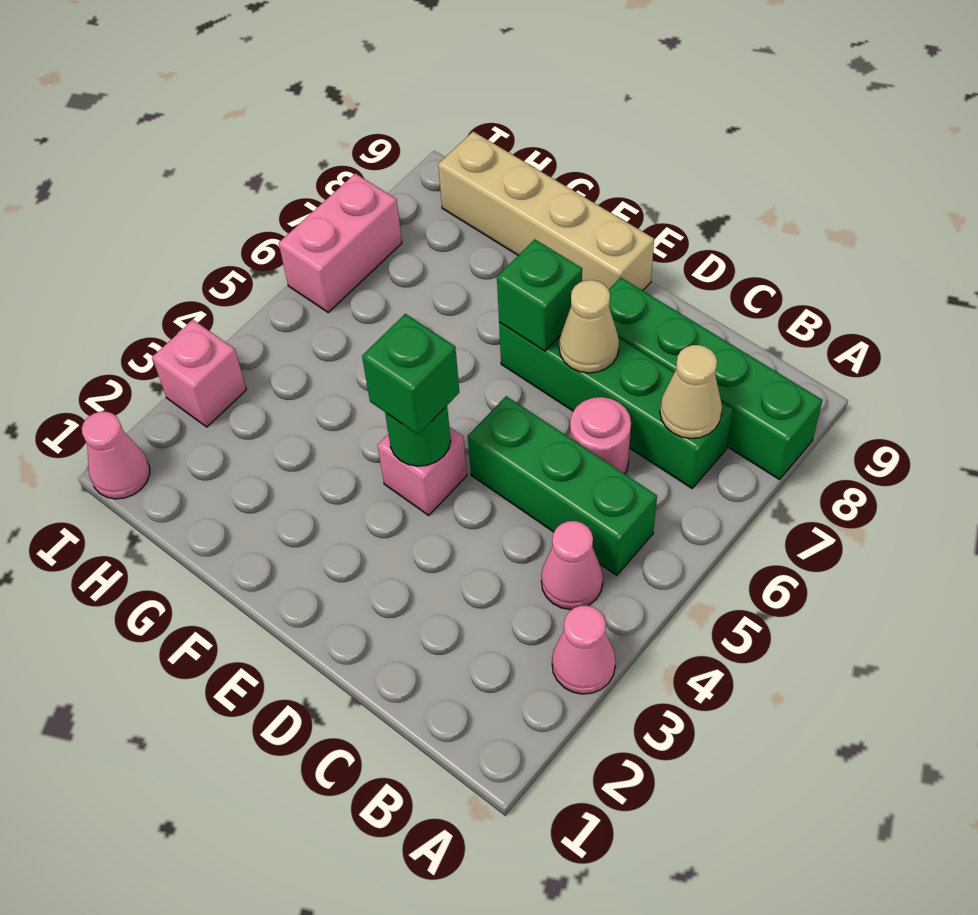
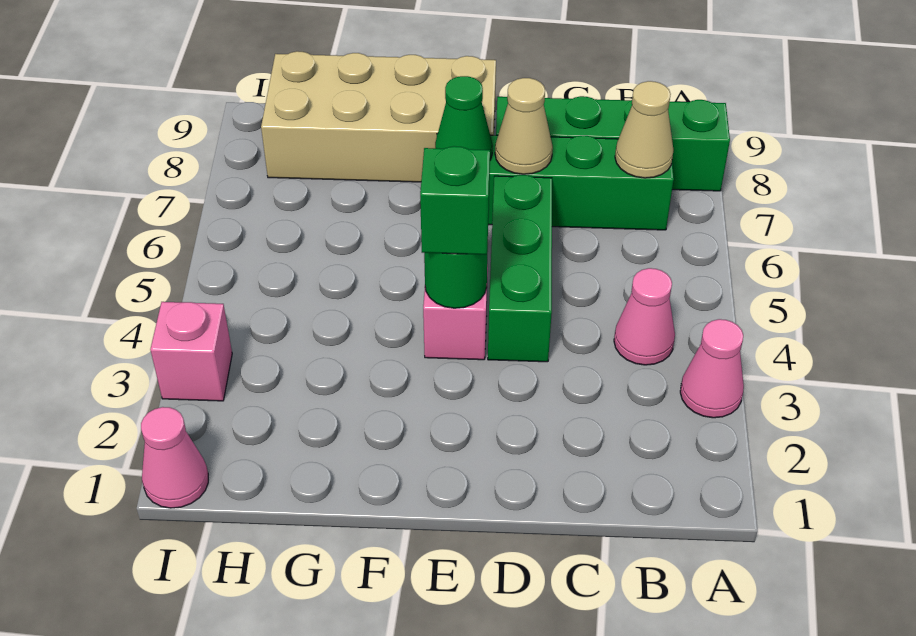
green 1x3 brick [468,396,657,575] -> green 1x3 brick turned to [488,175,552,362]
pink 1x1 round brick [570,397,631,474] -> none
green 1x1 brick [497,239,582,351] -> green 1x1 cone [435,76,492,160]
tan 1x4 brick [438,132,654,290] -> tan 2x4 brick [261,51,496,182]
pink 1x2 brick [279,173,402,313] -> none

